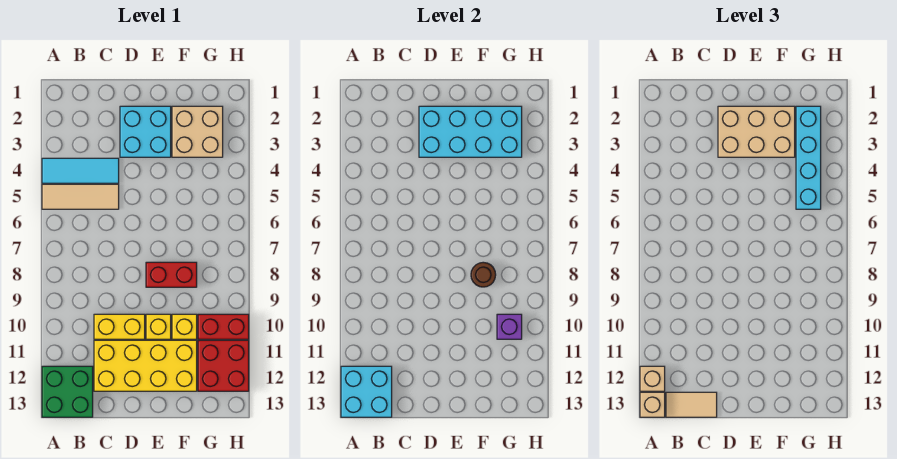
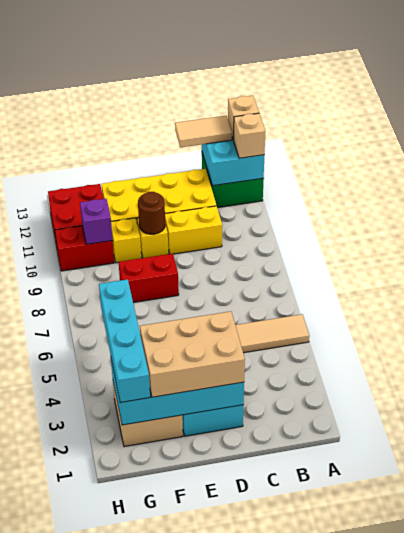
cyan 1x3 tile [42,158,119,183] -> none
brown 1x1 round brick [471,262,496,287] -> brown 1x1 round brick moved to [138,192,165,234]

